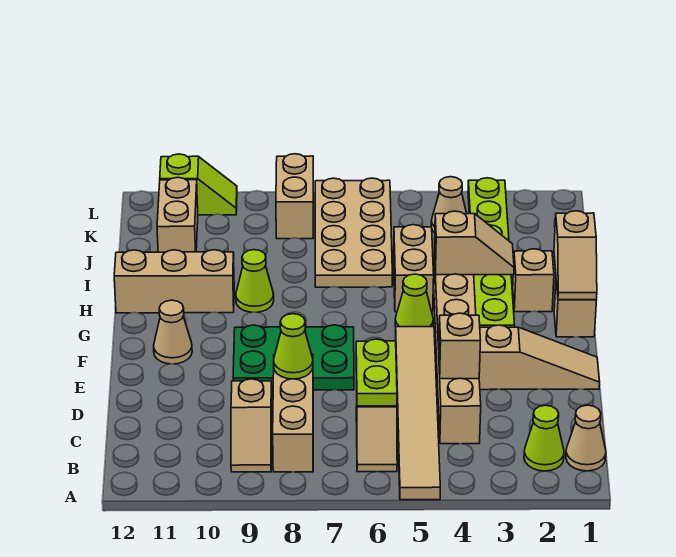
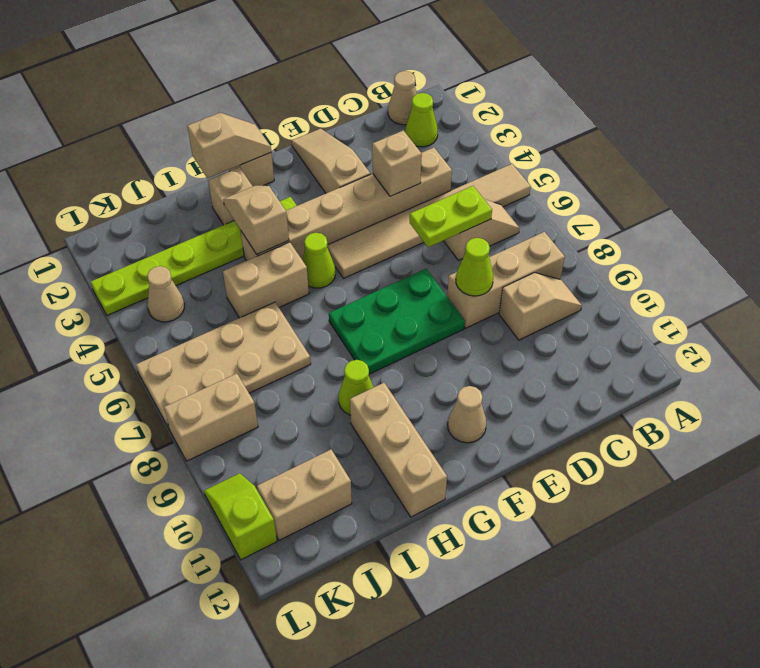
green 2x3 plate [233,325,354,390] -> green 2x3 plate turned to [329,269,465,374]

